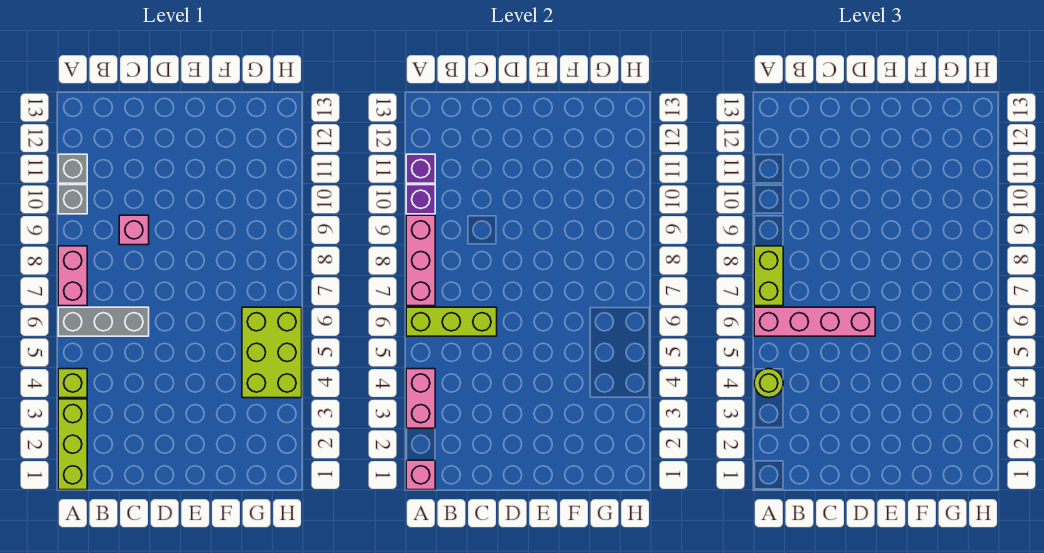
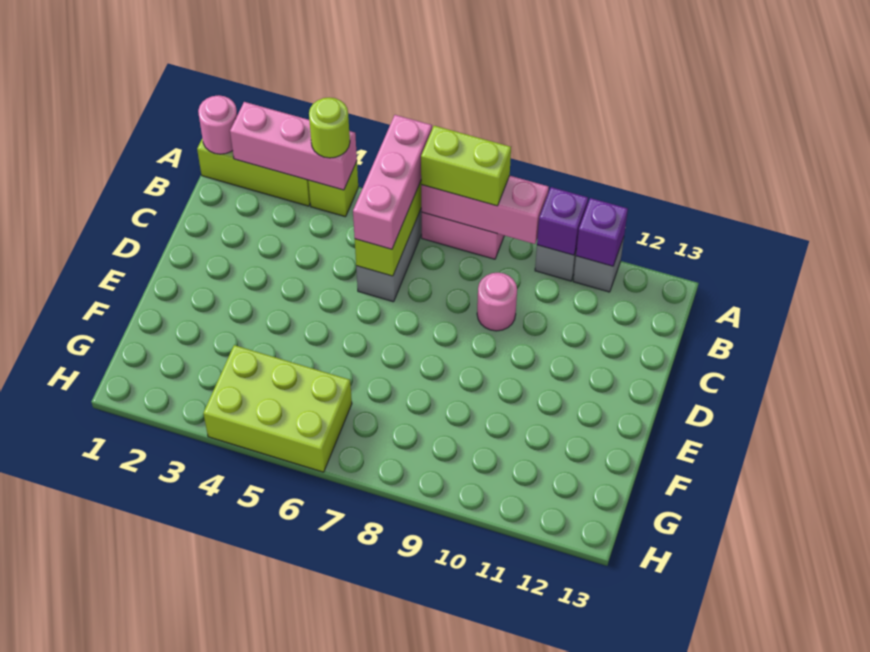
pink 1x1 brick [406,460,435,490] -> pink 1x1 round brick [198,95,237,154]
pink 1x2 brick [406,369,435,428] -> pink 1x3 brick [230,102,357,190]
pink 1x4 brick [754,307,875,336] -> pink 1x3 brick [353,115,432,249]
pink 1x1 brick [119,215,149,245] -> pink 1x1 round brick [477,273,517,331]

